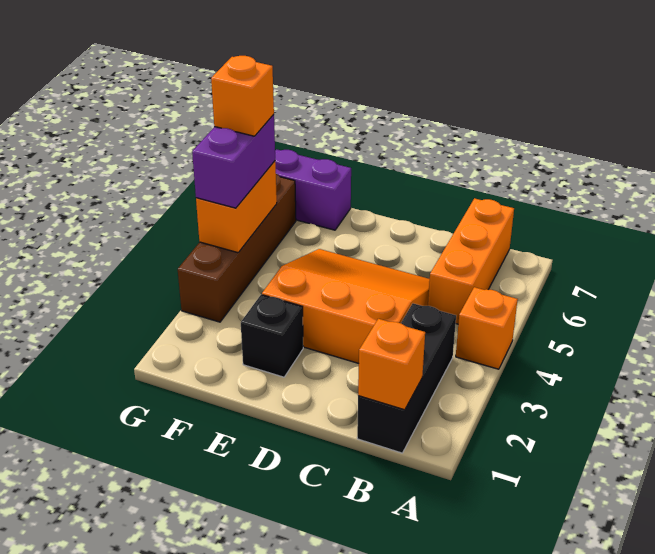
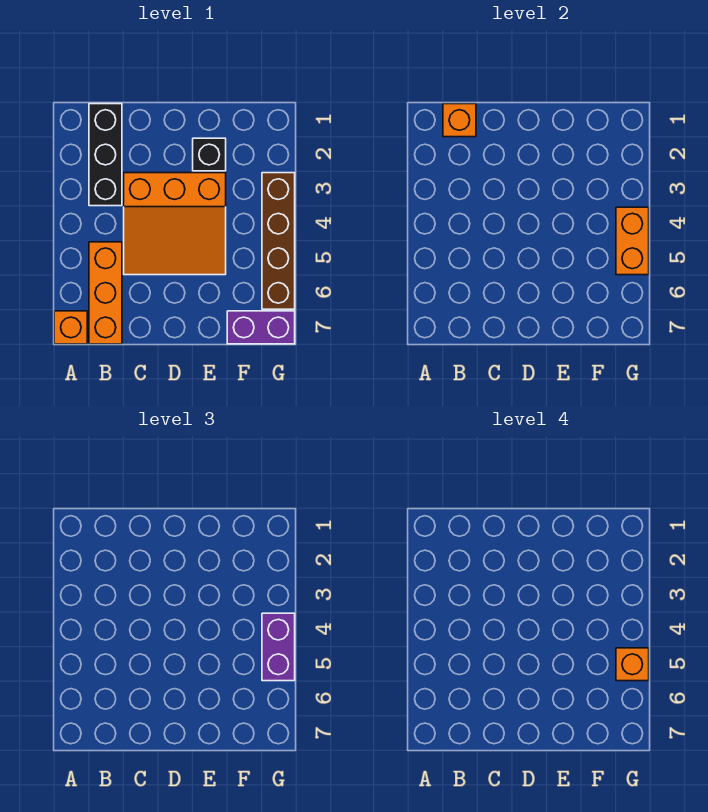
orange 1x1 brick [456,287,518,369] -> orange 1x1 brick moved to [54,311,87,344]

